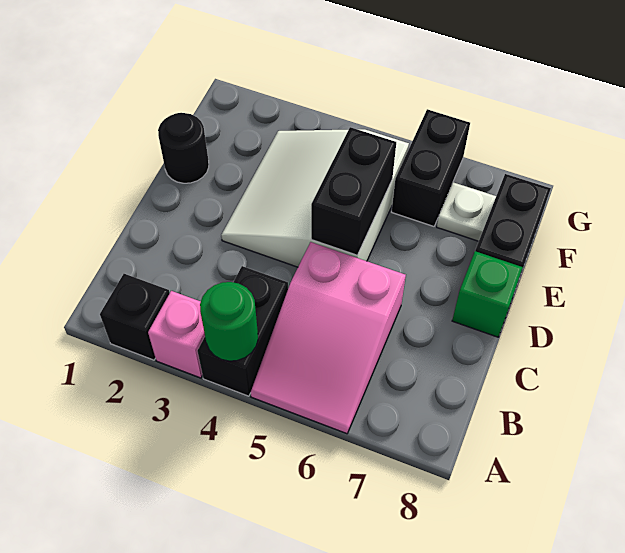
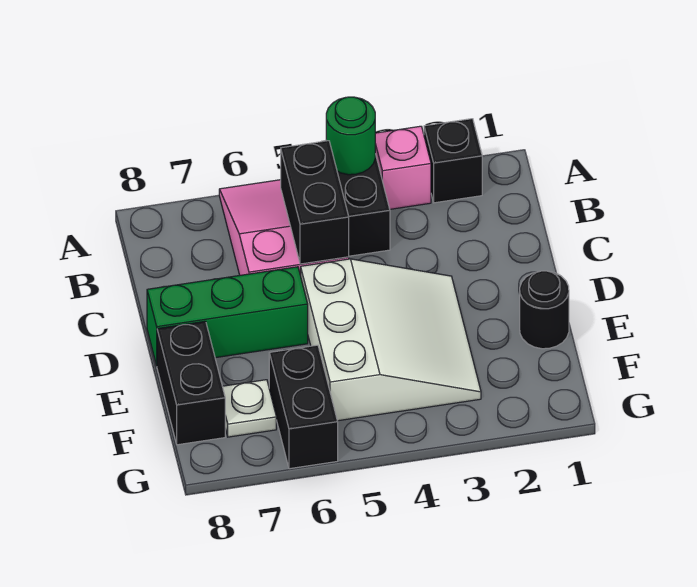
black 1x2 brick [311,127,396,255] -> black 1x2 brick moved to [281,141,349,264]
green 1x1 brick [452,251,523,337] -> green 1x3 brick [147,267,308,366]

